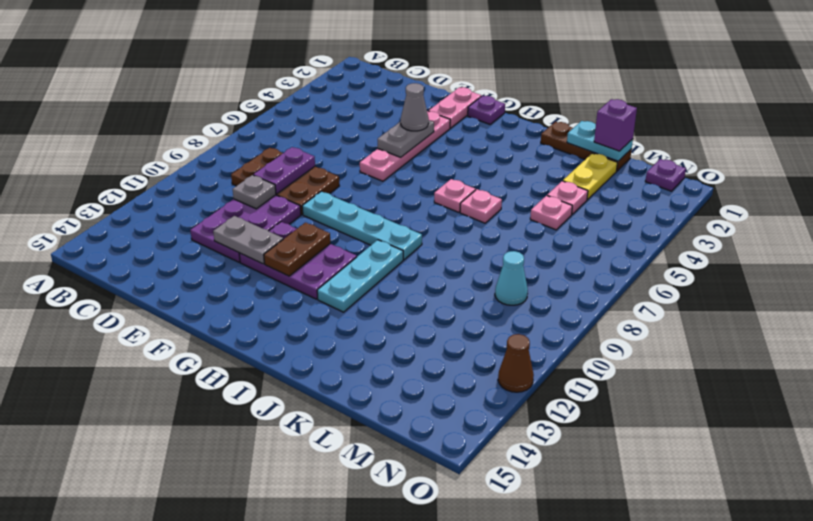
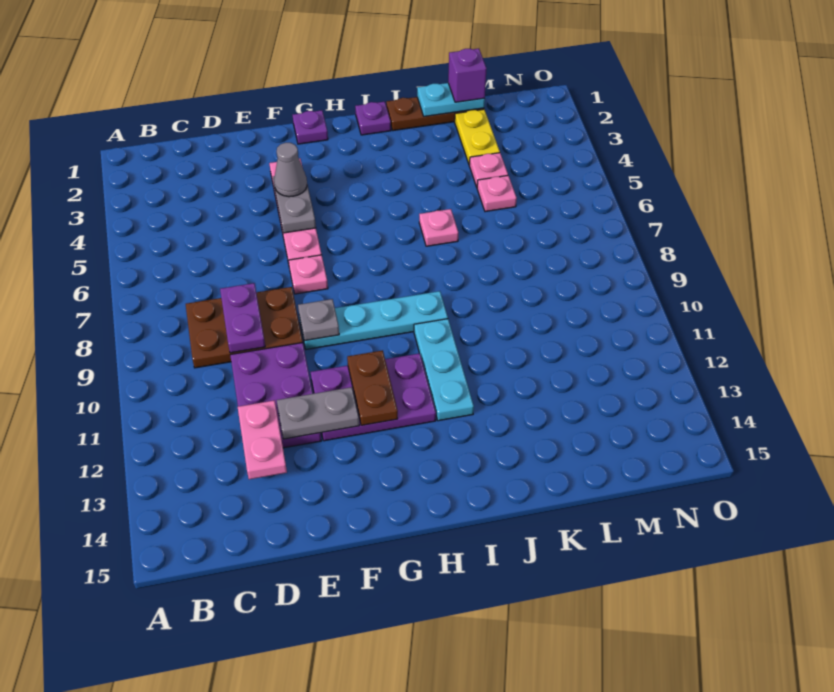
grey 1x1 plate [233,175,276,209] -> grey 1x1 plate moved to [298,299,339,341]
pink 1x2 plate [429,87,481,128] -> pink 1x2 plate moved to [238,400,287,479]
pink 1x1 plate [434,179,476,212] -> pink 1x1 plate moved to [288,255,328,294]
cyan 1x1 cone [495,251,528,305] -> none
purple 1x1 plate [645,159,686,191] -> purple 1x1 plate moved to [355,102,391,135]
brown 1x1 cone [498,334,534,392] -> none

